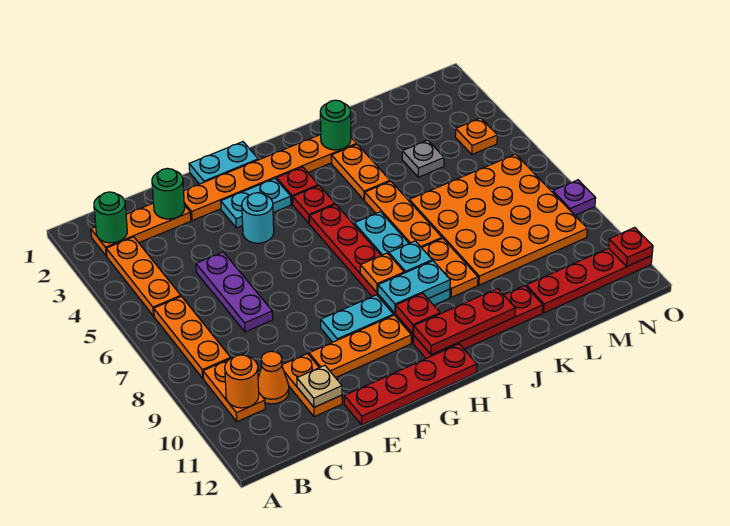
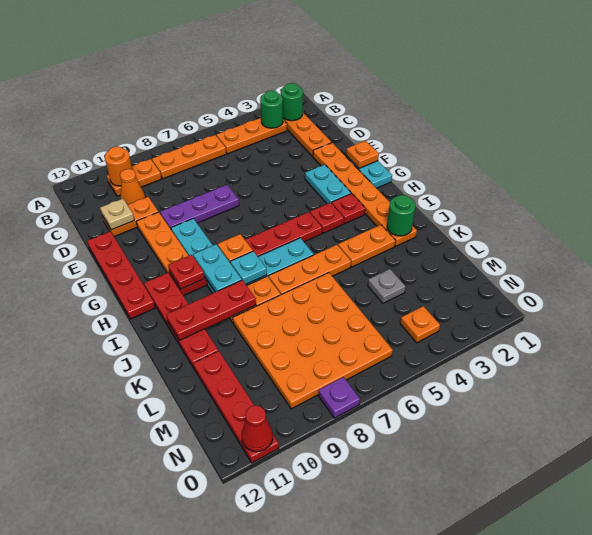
green 1x1 round brick [152,168,185,219] -> green 1x1 round brick moved to [260,90,283,128]
purple 1x3 plate [196,252,273,332] -> purple 1x3 plate moved to [160,185,239,229]
none -> orange 1x1 plate [346,141,379,168]
cyan 1x1 round brick [242,193,274,243] -> none
red 1x3 plate [414,289,515,355] -> red 1x3 plate turned to [166,280,256,341]
red 1x1 plate [608,228,653,266] -> red 1x1 cone [242,405,273,452]

